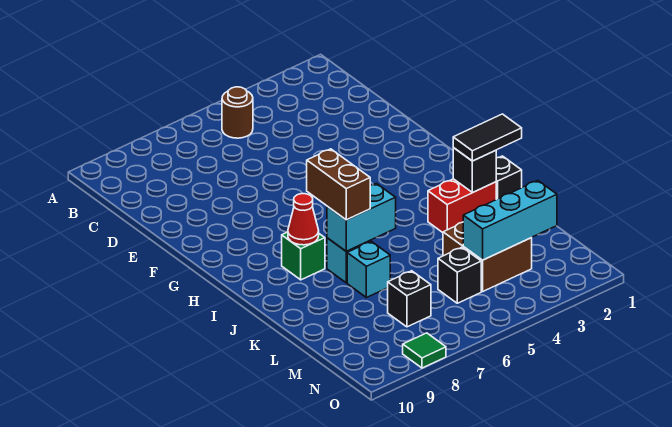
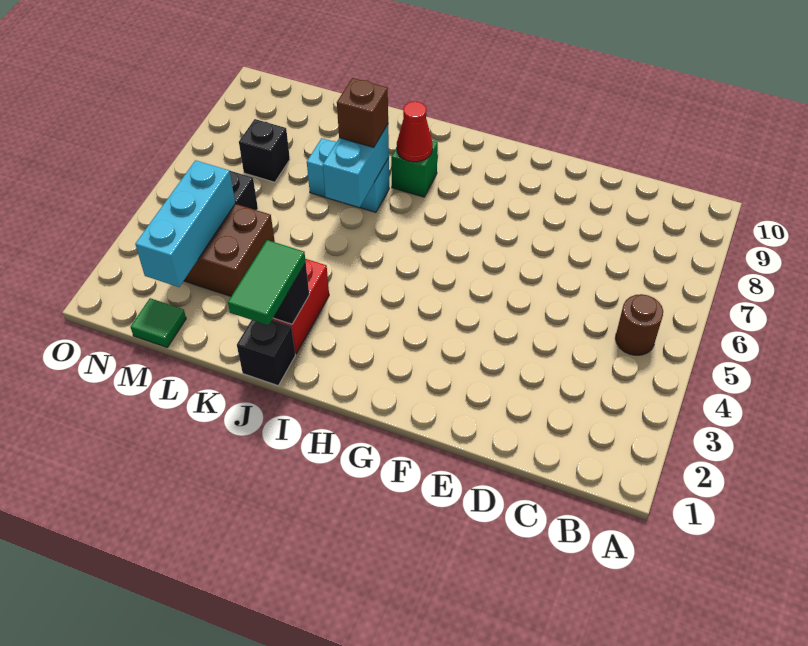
brown 1x2 brick [307,149,370,220] -> brown 1x1 brick [337,78,388,147]
black 1x2 tile [453,114,522,161] -> green 1x2 tile [228,240,306,325]
green 1x1 tile [403,333,446,368] -> green 1x1 tile moved to [131,298,186,347]

